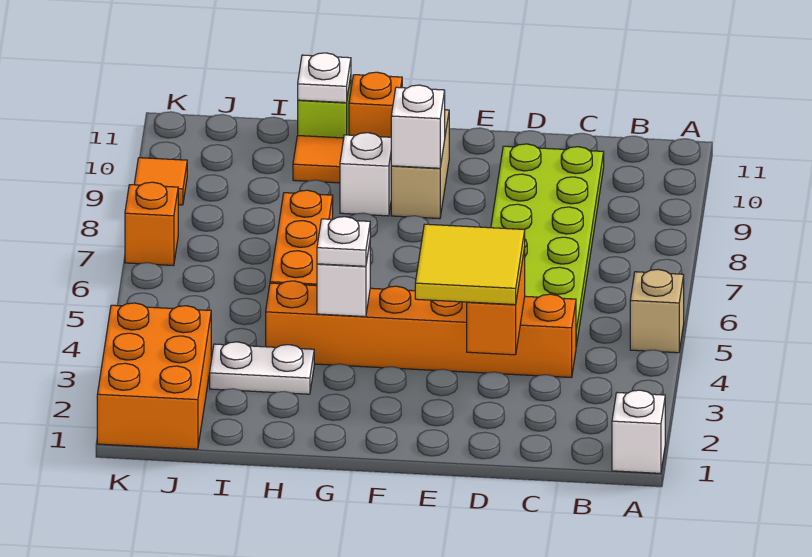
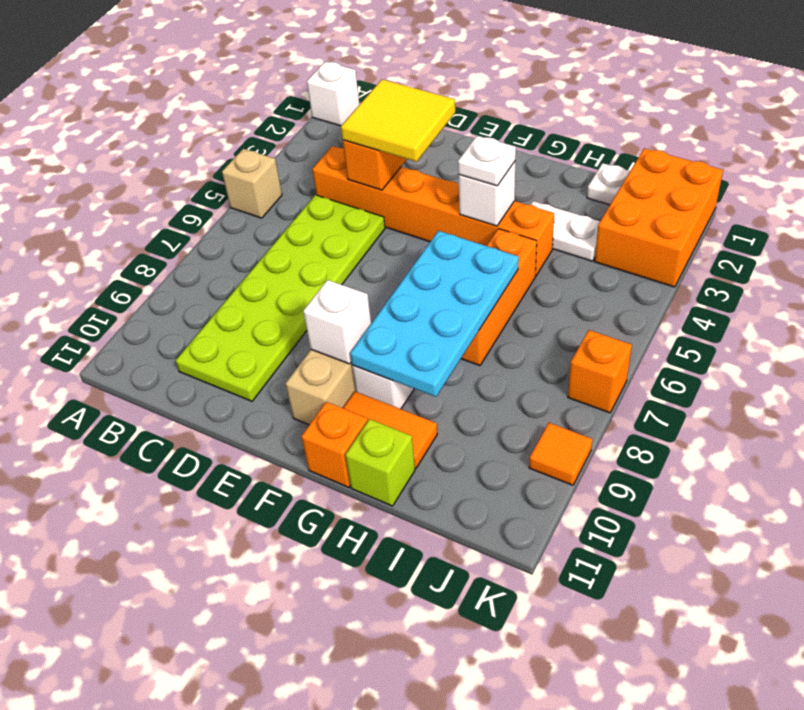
none -> cyan 2x4 plate [350,231,519,397]
white 1x1 plate [298,53,351,103] -> white 1x1 plate moved to [587,163,630,205]

